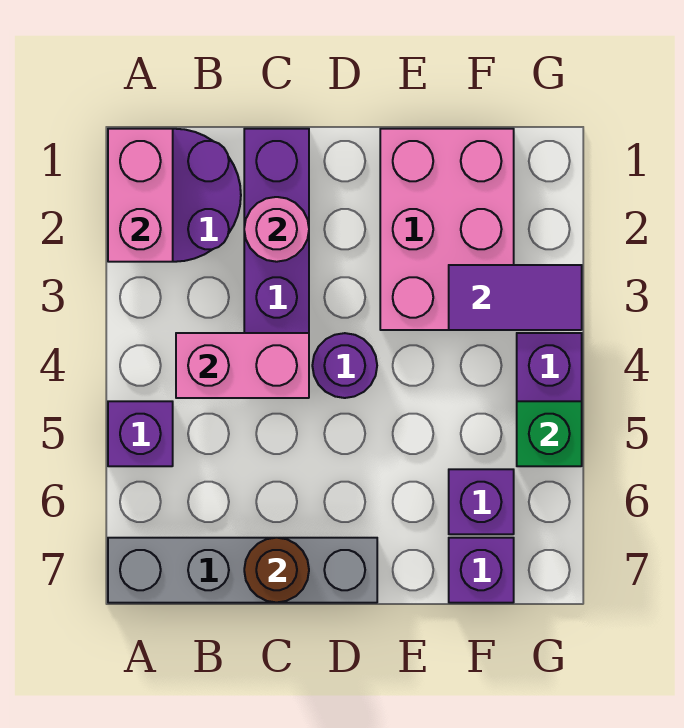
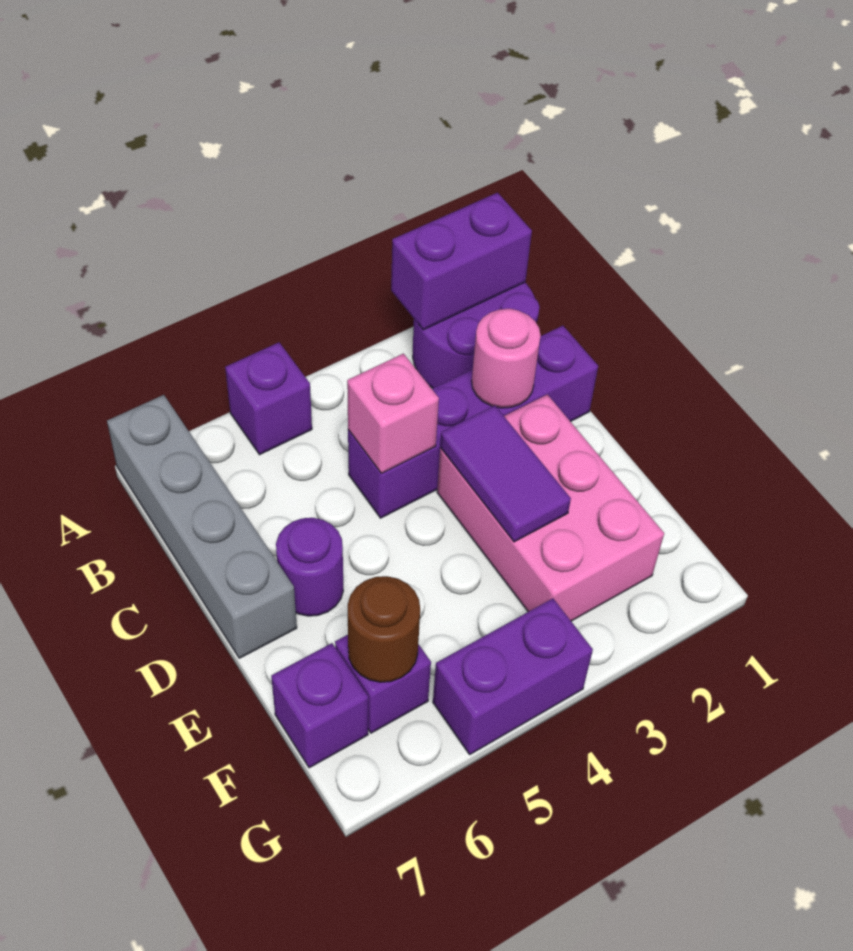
pink 1x2 brick [108,129,173,262] -> purple 1x2 brick [391,193,532,330]
pink 1x2 brick [176,333,309,398] -> pink 1x1 brick [347,354,439,473]
brown 1x1 round brick [244,538,309,602] -> brown 1x1 round brick moved to [348,576,420,682]
purple 1x1 round brick [312,333,377,398] -> purple 1x1 round brick moved to [276,518,343,616]
pink 2x3 brick [380,129,514,330] -> pink 2x3 brick turned to [437,394,664,621]
purple 1x2 tile [449,265,582,330] -> purple 1x2 tile moved to [440,406,571,542]
green 1x1 brick [517,401,582,466] -> none

